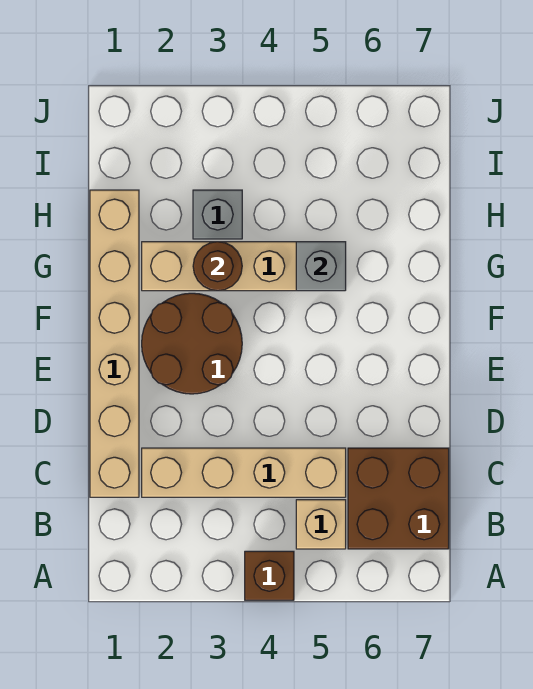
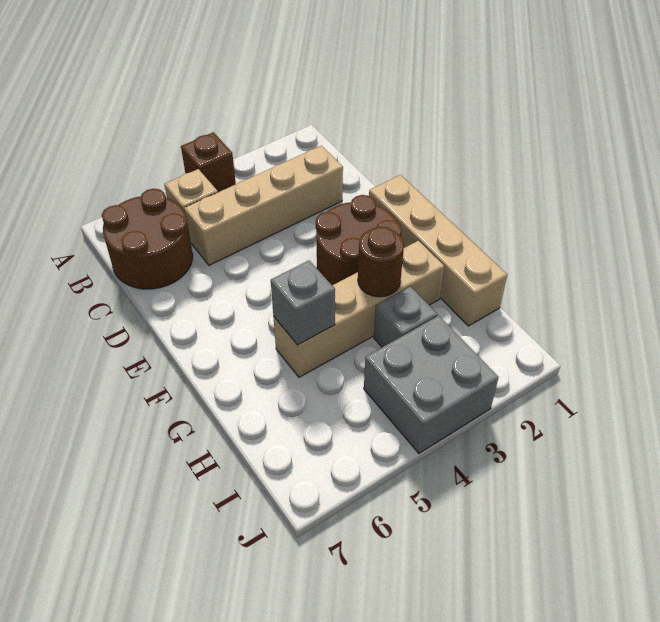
brown 2x2 brick [348,448,449,549] -> brown 2x2 round brick [102,189,193,289]
tan 1x6 brick [90,190,139,497] -> tan 1x4 brick [369,175,507,326]
none -> grey 2x2 brick [364,316,499,453]

